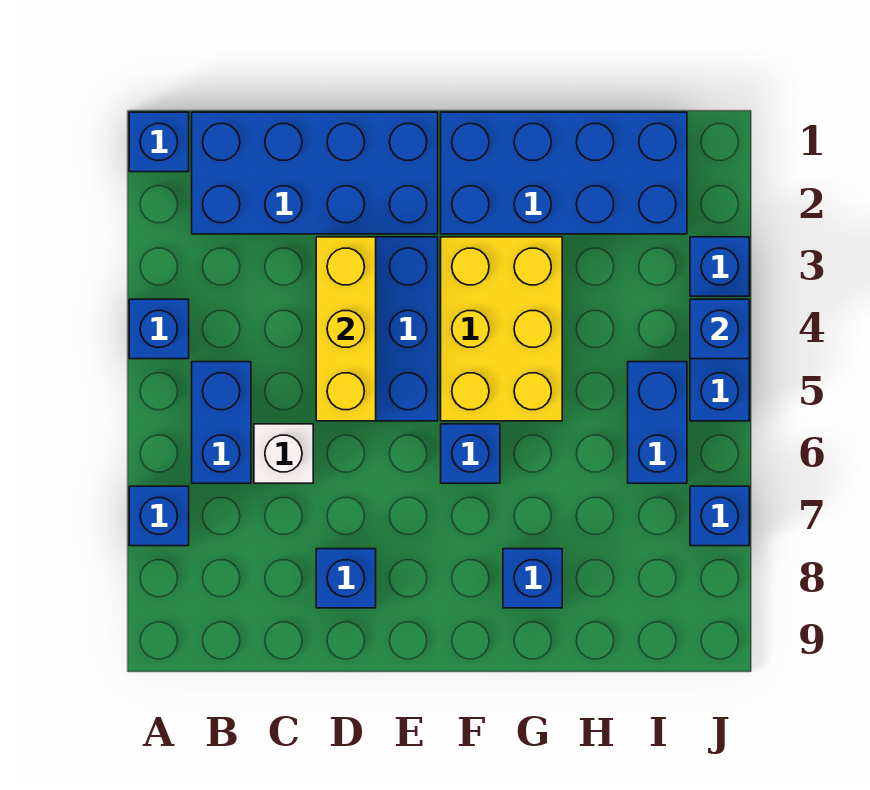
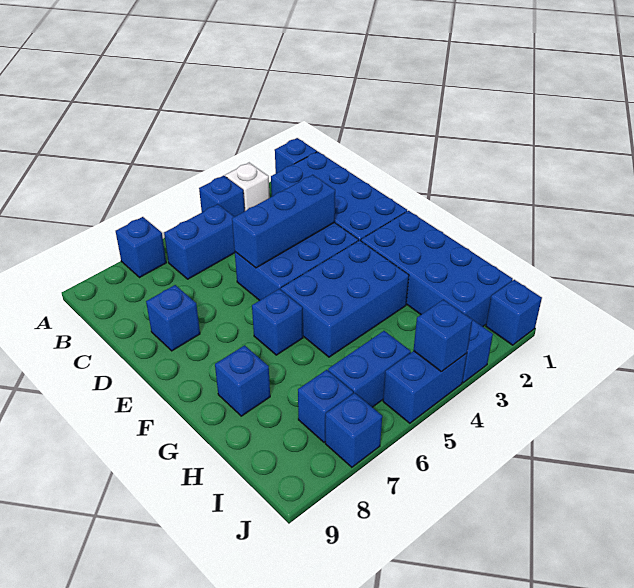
white 1x1 brick [254,424,313,483] -> white 1x1 brick moved to [225,163,270,211]
yellow 1x3 brick [316,237,376,421] -> blue 1x3 brick [232,175,335,268]
yellow 2x3 brick [441,237,562,421] -> blue 2x3 brick [281,240,409,357]
none -> blue 1x1 brick [298,370,353,442]
none -> blue 1x1 brick [486,280,542,345]

